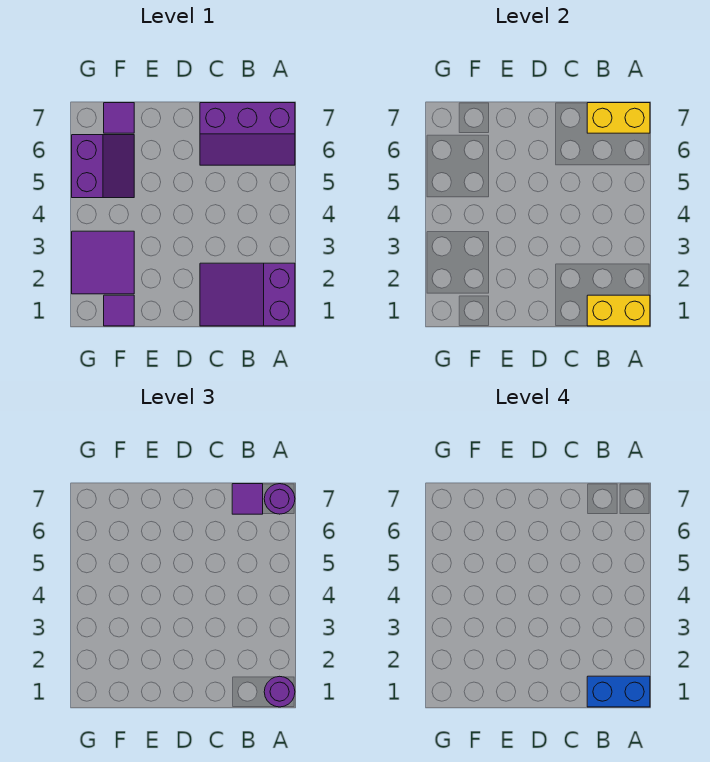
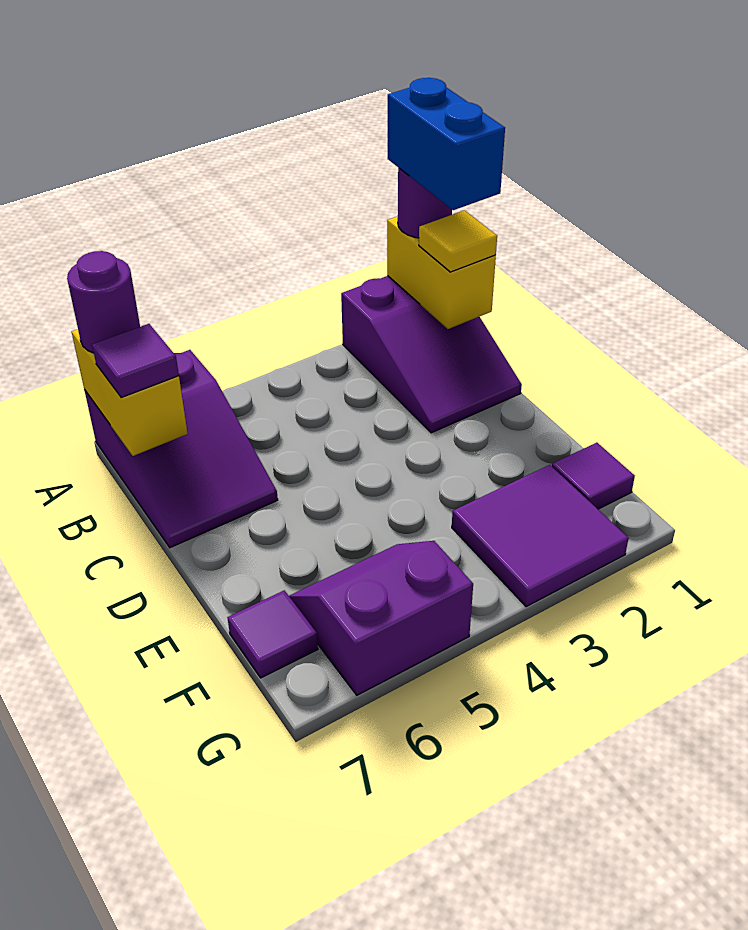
purple 2x3 slope [200,103,295,165] -> purple 2x3 slope turned to [84,350,278,548]
none -> yellow 1x1 tile [419,210,497,272]

